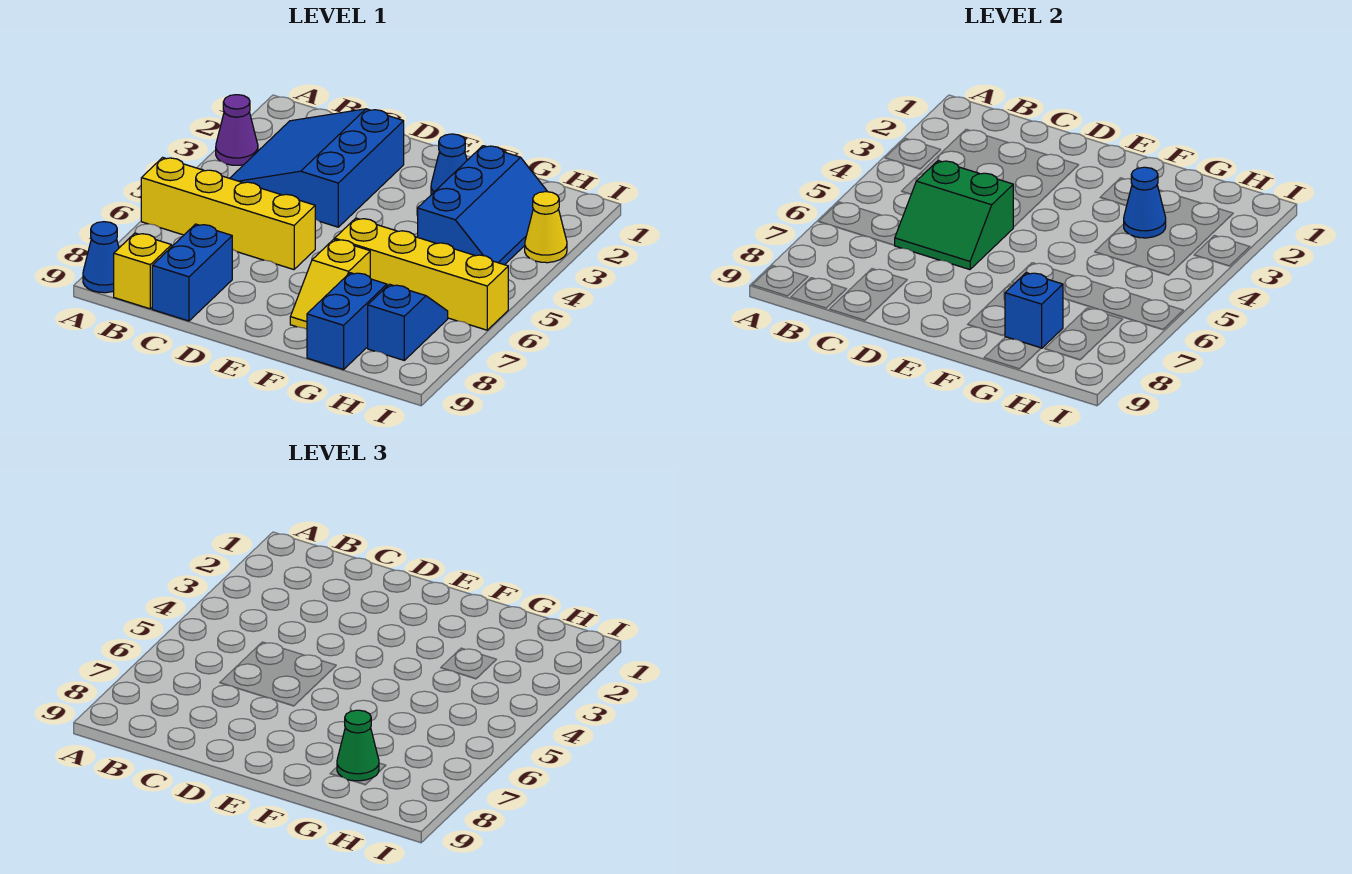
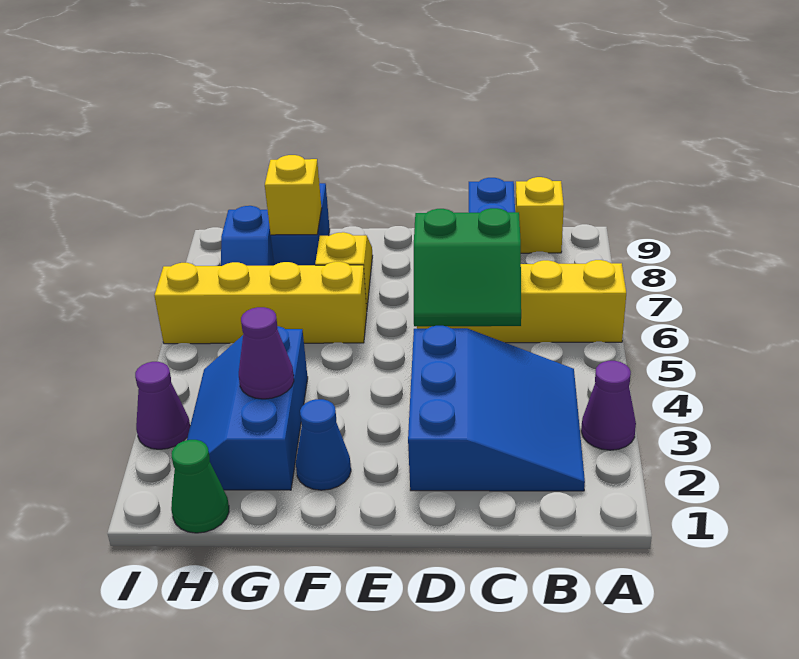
blue 1x1 cone [83,222,119,293] -> none
green 2x2 slope [895,161,1014,270] -> green 2x2 slope turned to [414,208,521,326]
blue 1x1 cone [1124,167,1166,238] -> purple 1x1 cone [239,307,294,399]
blue 1x1 brick [1005,273,1063,348] -> yellow 1x1 brick [265,155,322,235]
green 1x1 cone [337,710,379,781] -> green 1x1 cone moved to [171,440,229,533]
yellow 1x1 cone [525,192,567,263] -> purple 1x1 cone [135,362,190,449]

